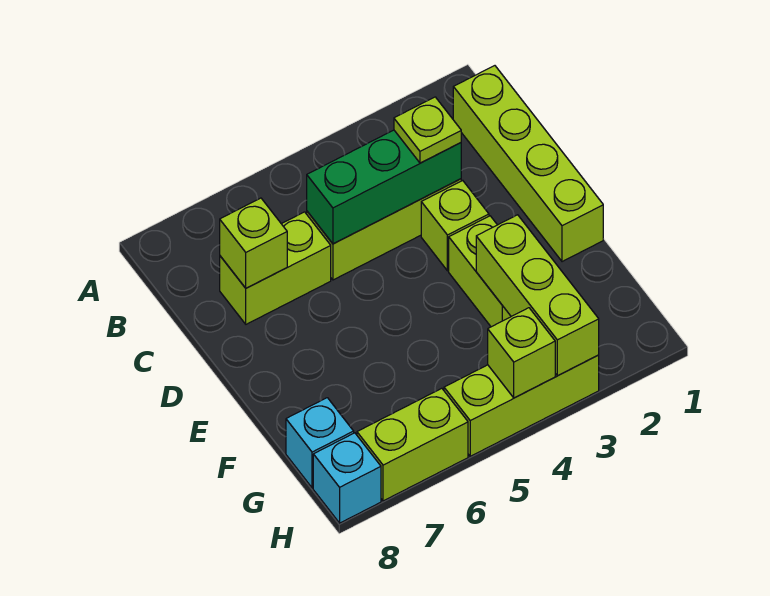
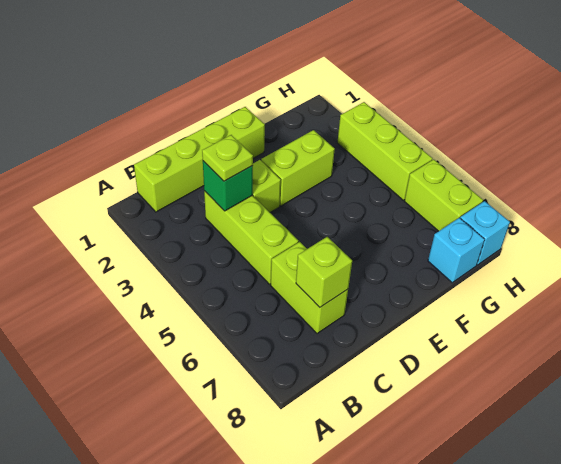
green 1x3 brick [307,130,461,244] -> green 1x1 brick [203,161,253,211]
lime 1x3 brick [476,215,599,376] -> none
lime 1x1 brick [488,308,555,398] -> none

